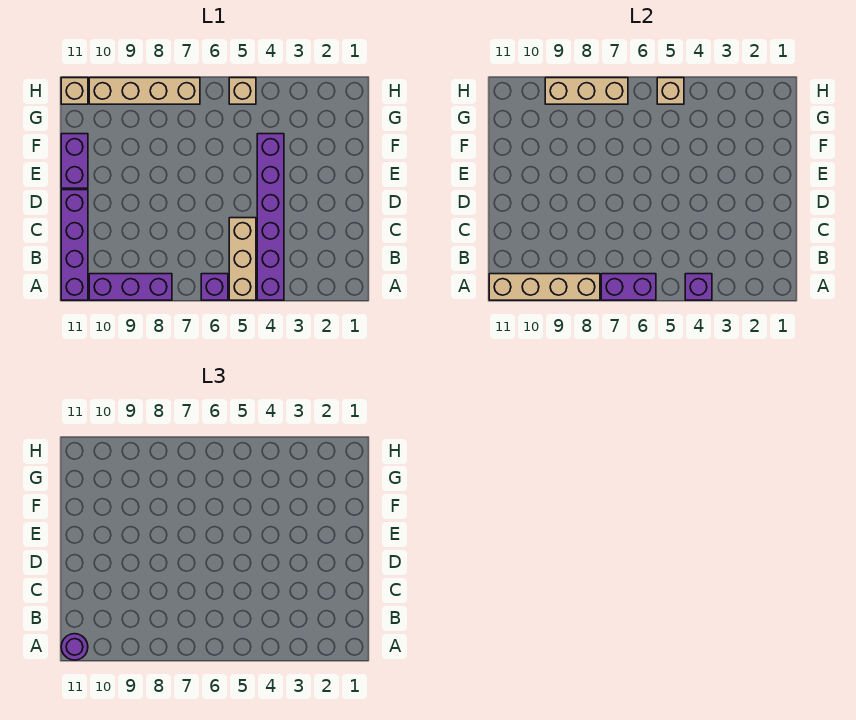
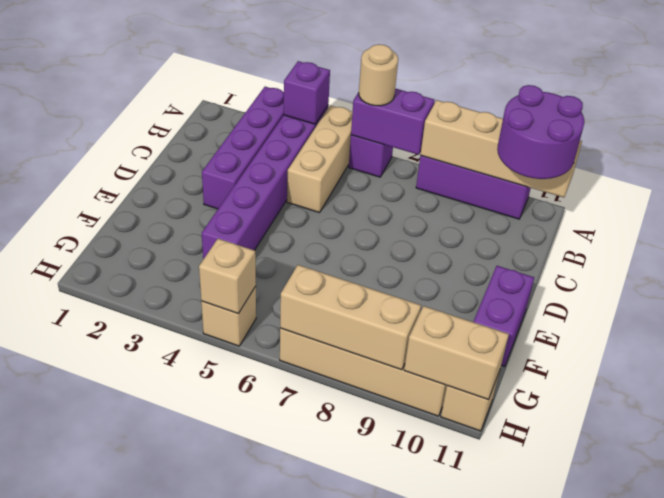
none -> tan 1x1 round brick [359,44,398,106]
purple 1x4 brick [61,190,88,300] -> purple 1x4 brick moved to [202,87,284,209]
purple 1x1 round brick [61,634,88,660] -> purple 2x2 round brick [497,85,584,179]
none -> tan 1x2 brick [404,306,509,400]

